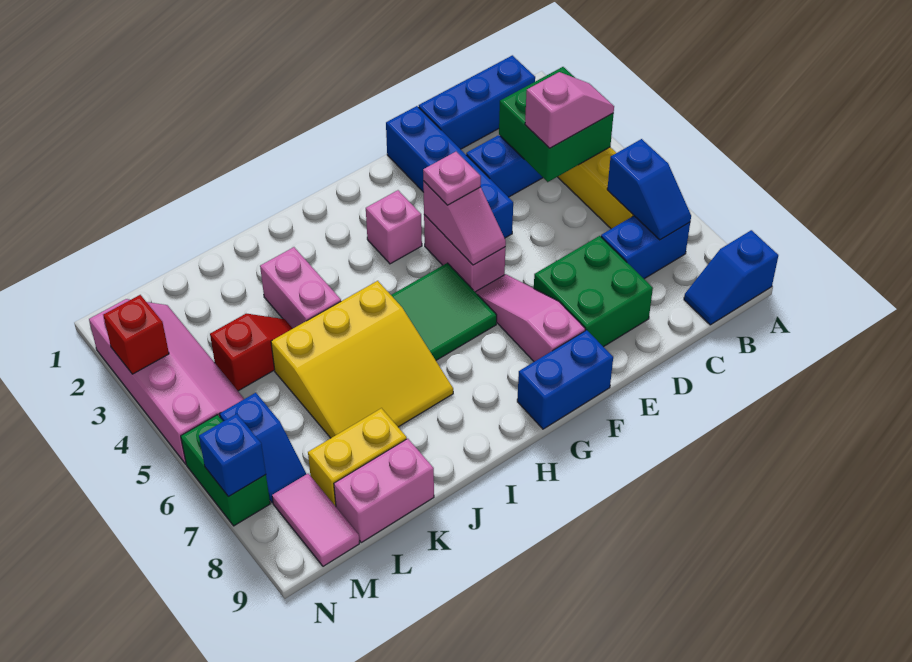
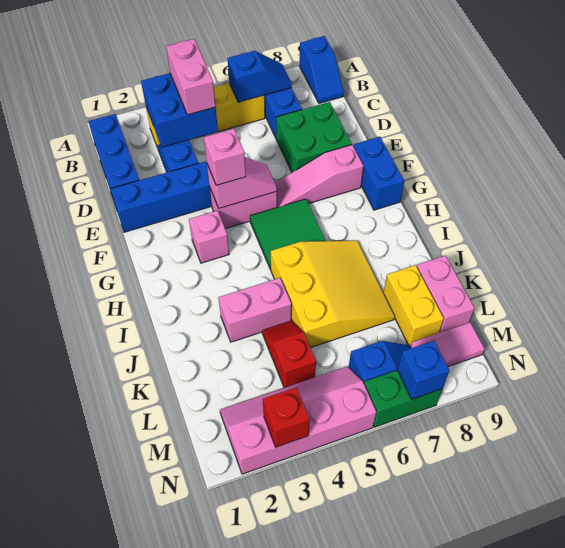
green 2x2 brick [499,67,614,182] -> blue 2x2 brick [141,73,218,147]
pink 1x2 slope [525,72,614,148] -> pink 1x2 brick [166,39,216,115]
pink 1x1 plate [423,152,481,205] -> pink 1x1 brick [204,129,246,185]

